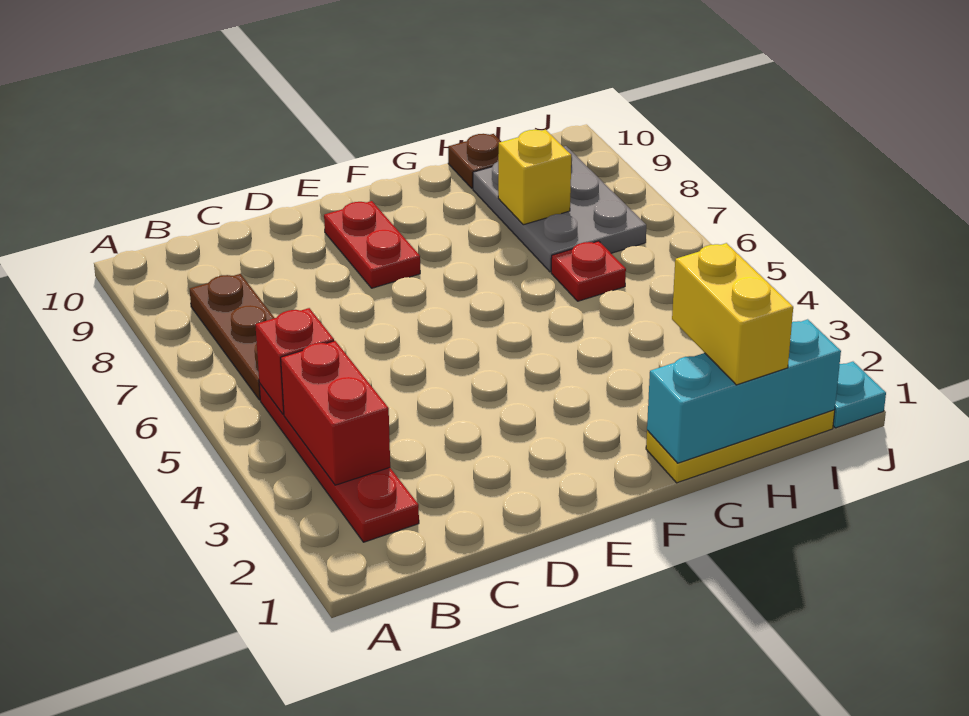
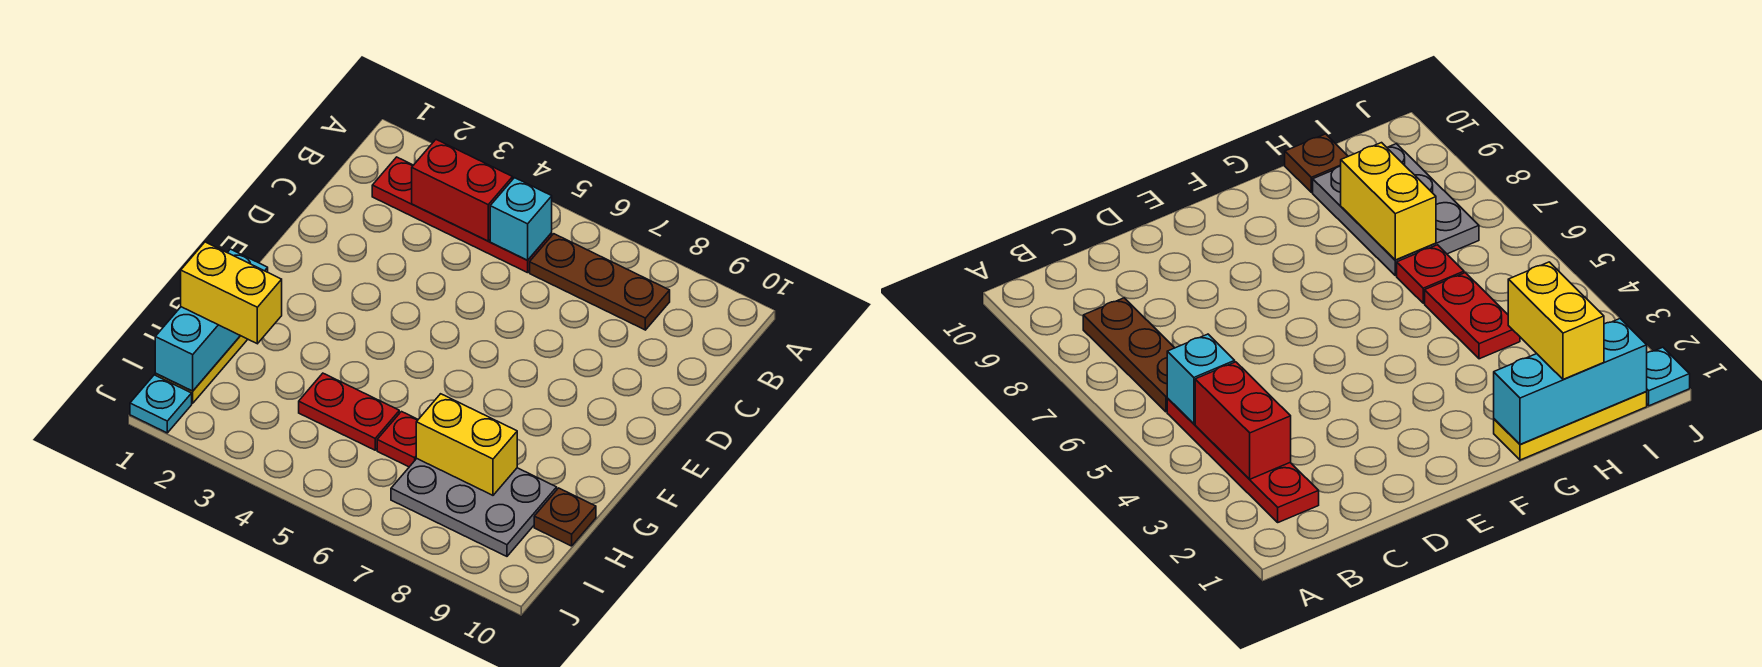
red 1x1 brick [255,308,334,414] -> cyan 1x1 brick [490,178,552,260]
red 1x2 plate [324,201,420,288] -> red 1x2 plate moved to [299,373,399,450]
yellow 1x1 brick [498,130,571,225] -> yellow 1x2 brick [416,394,517,495]

